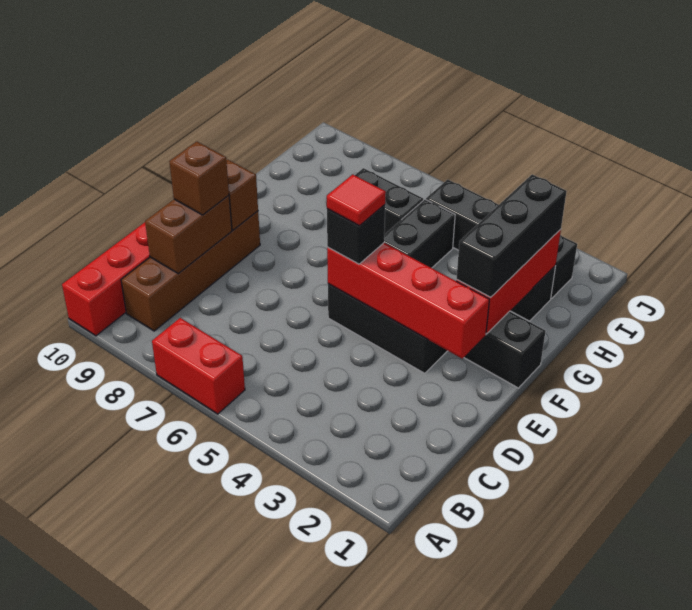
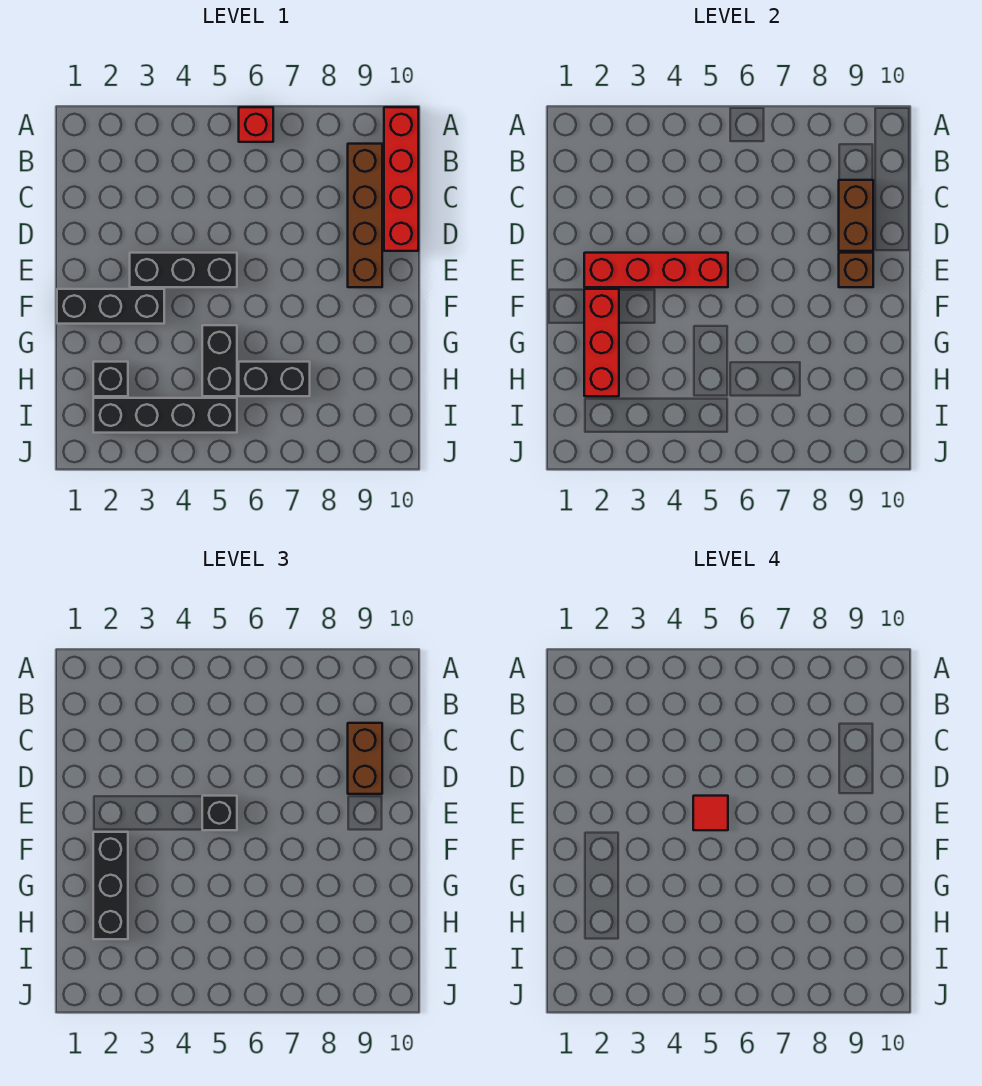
red 1x2 brick [152,318,245,414] -> red 1x1 brick [239,107,273,142]
brown 1x1 brick [169,141,229,215] -> brown 1x2 brick [348,723,382,794]

